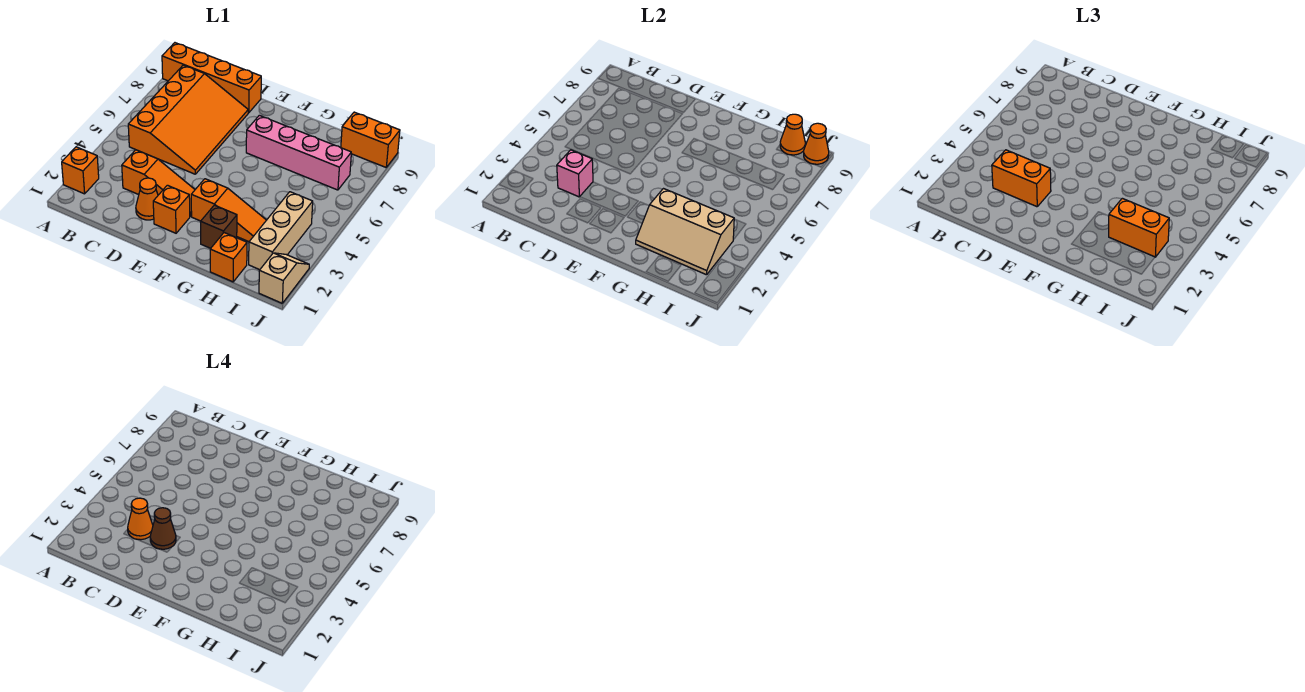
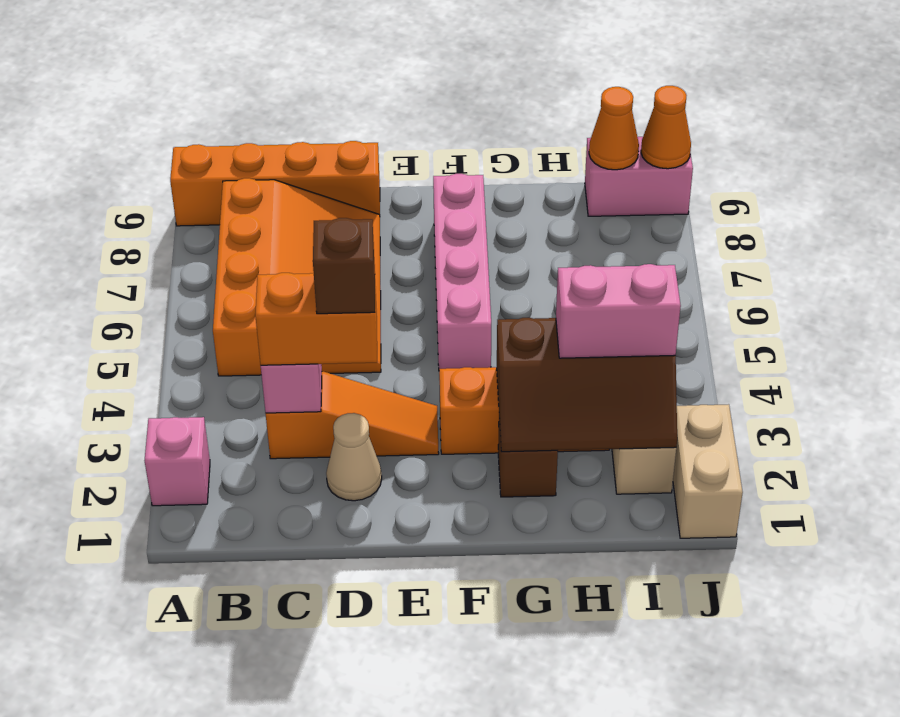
orange 1x1 brick [62,147,99,194] -> pink 1x1 brick [144,417,210,506]
orange 1x1 cone [128,498,153,540] -> none
orange 1x1 cone [136,178,158,220] -> tan 1x1 cone [326,413,382,501]
brown 1x1 cone [150,508,176,549] -> brown 1x1 brick [313,218,375,314]
orange 1x1 brick [153,185,190,233] -> none
pink 1x4 brick [246,115,351,190] -> pink 1x4 brick turned to [433,174,491,369]
tan 2x3 slope [636,189,734,275] -> brown 2x3 slope [497,318,677,452]
orange 1x1 brick [210,233,247,282] -> none
orange 1x2 brick [1109,198,1169,257] -> pink 1x2 brick [556,264,681,358]
orange 1x2 brick [341,112,400,167] -> pink 1x2 brick [585,137,693,216]
tan 1x2 slope [259,253,309,303] -> tan 1x2 brick [673,404,743,538]

